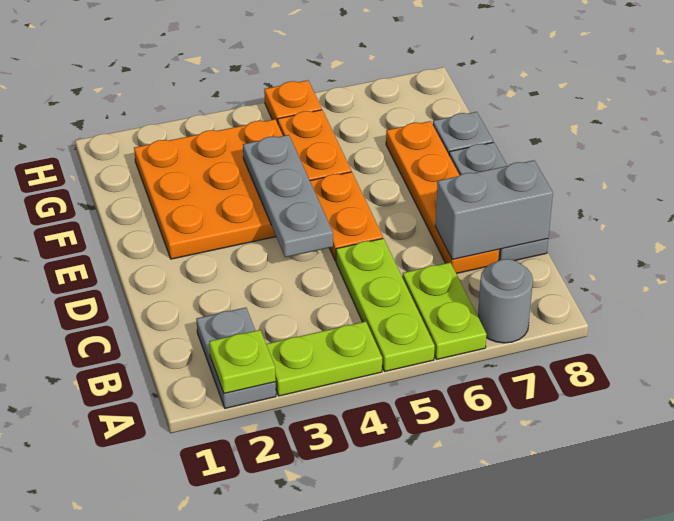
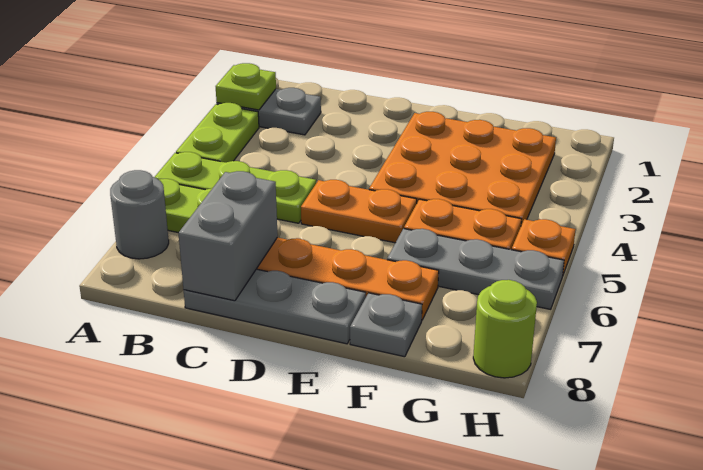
grey 1x3 plate [243,135,333,257] -> grey 1x3 plate moved to [387,229,564,309]
none -> lime 1x1 round brick [473,280,537,378]

